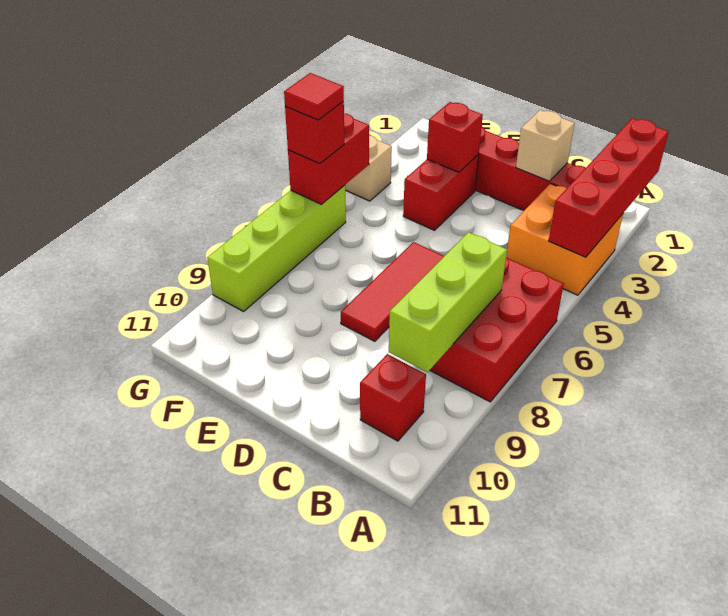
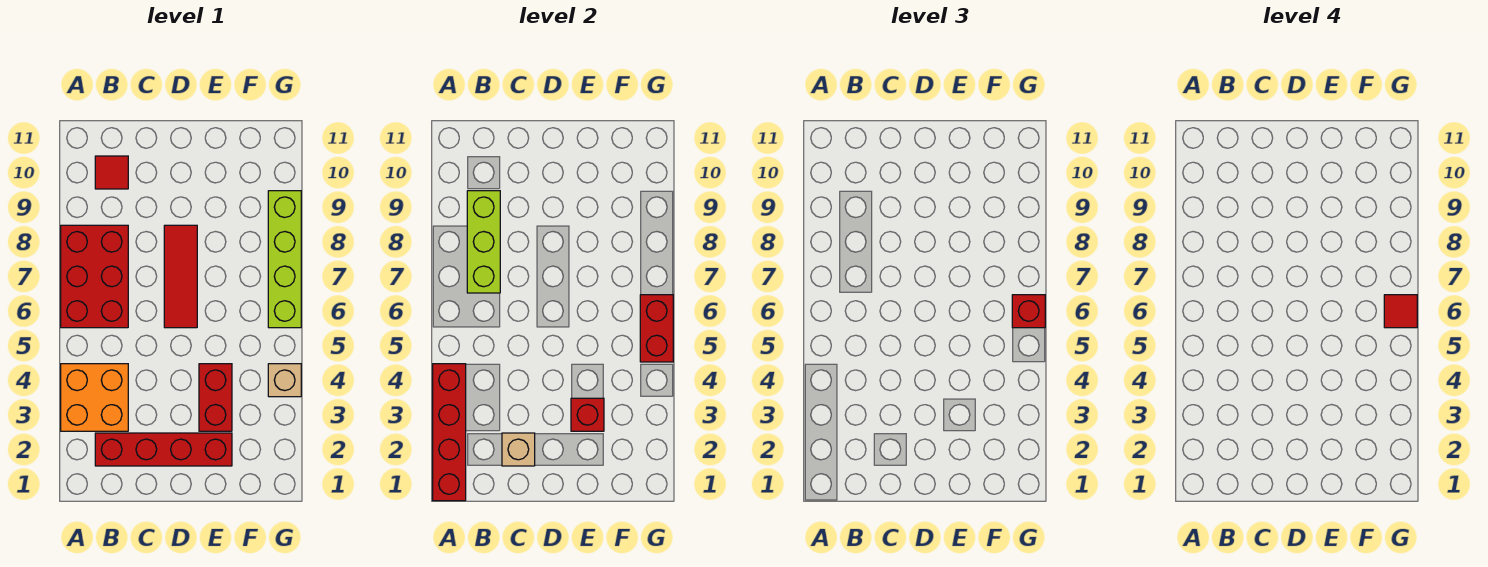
red 1x1 brick [360,354,426,441] -> red 1x1 tile [95,156,128,189]

